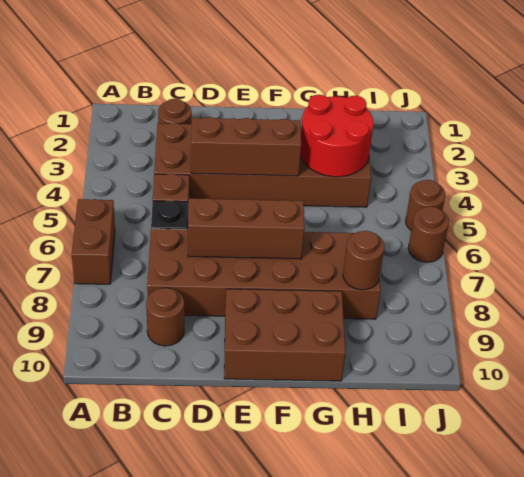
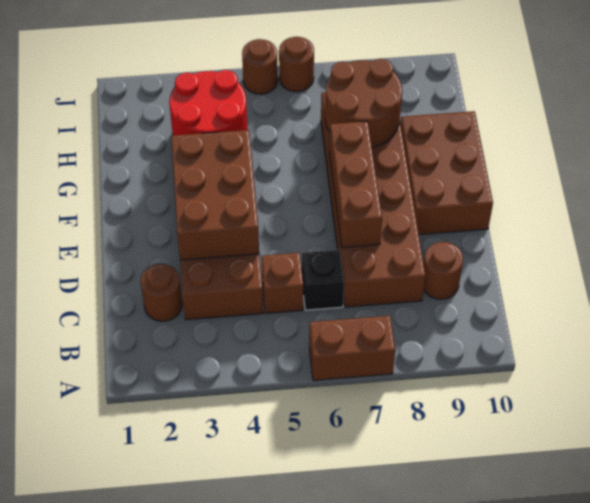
brown 1x3 brick [191,117,301,176] -> brown 2x3 brick [171,130,259,260]
brown 1x1 round brick [343,231,385,290] -> brown 2x2 round brick [325,59,402,147]

